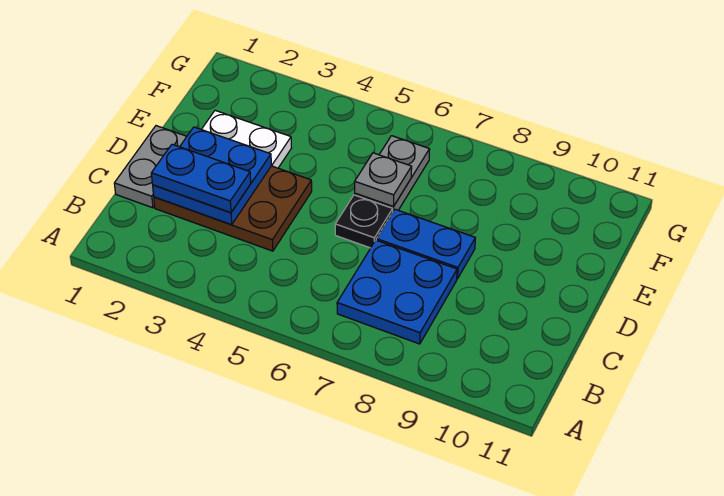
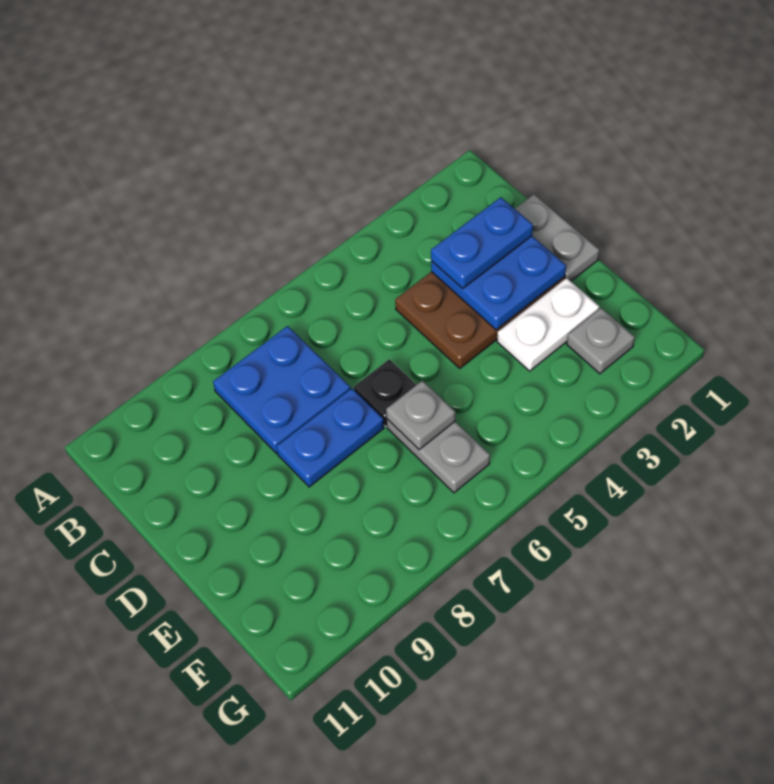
none -> grey 1x1 plate [567,308,635,374]

